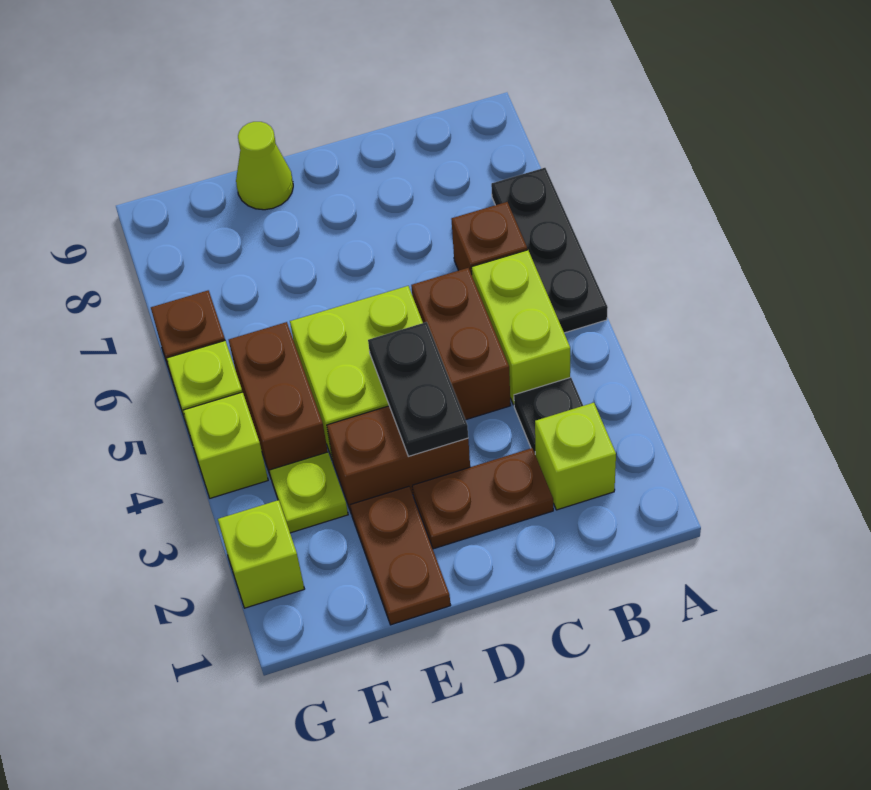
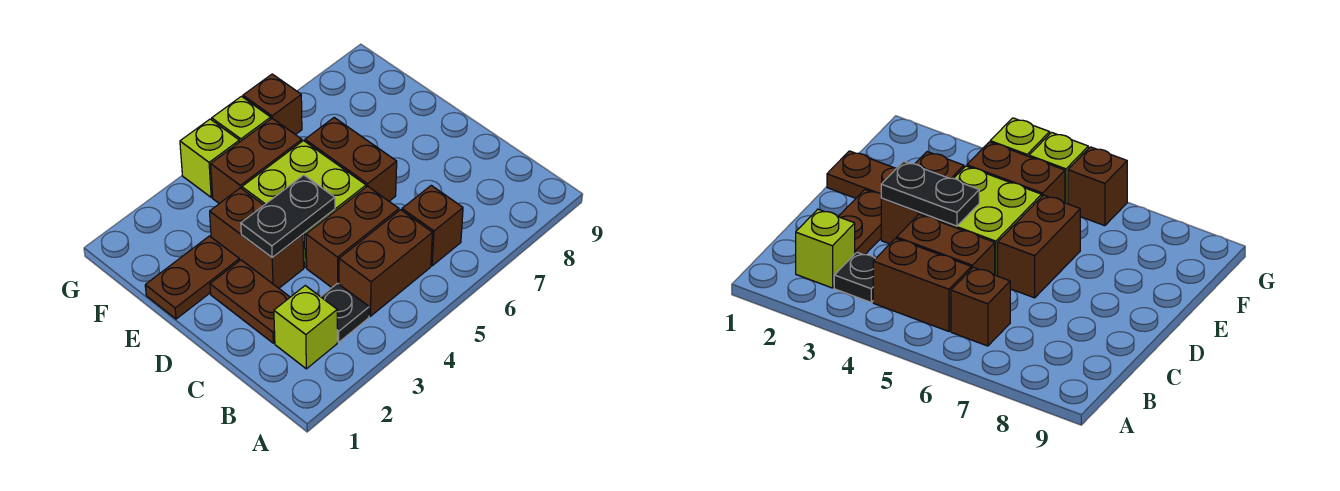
black 1x3 plate [491,168,608,333] -> none
lime 1x2 brick [471,250,570,405] -> brown 1x2 brick [339,210,432,316]
none -> brown 1x2 brick [305,118,397,201]
lime 1x1 cone [236,122,293,210] -> none
lime 1x1 plate [269,452,348,533] -> none
lime 1x1 brick [218,500,304,608] -> none

